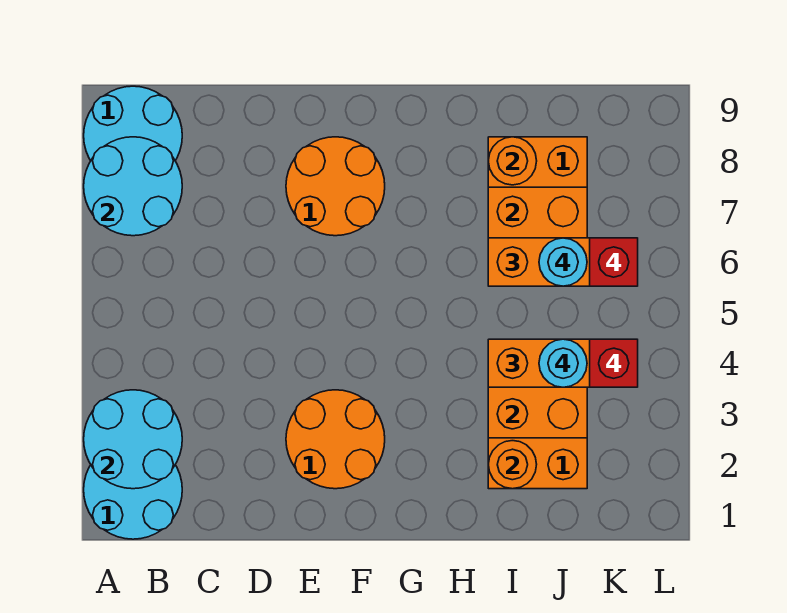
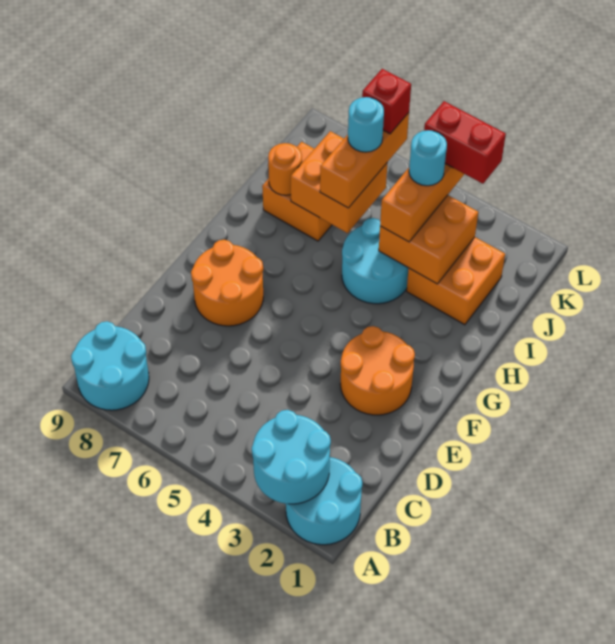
cyan 2x2 round brick [84,137,182,236] -> cyan 2x2 round brick moved to [342,218,409,304]
orange 1x1 round brick [488,441,537,489] -> none
red 1x1 brick [590,339,638,387] -> red 1x2 brick [424,101,506,184]

